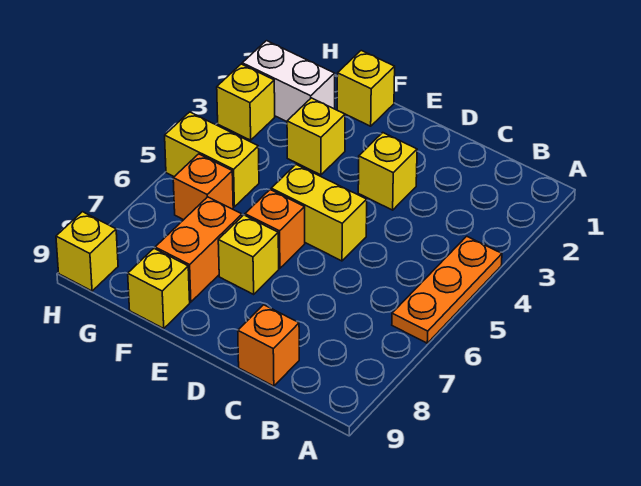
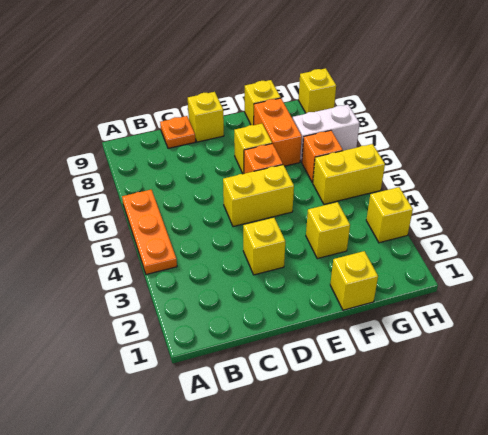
orange 1x1 brick [238,305,299,386] -> orange 1x1 plate [160,116,195,148]
none -> yellow 1x1 brick [188,92,224,142]
white 1x2 brick [242,41,335,122] -> white 1x2 brick moved to [293,105,360,162]

